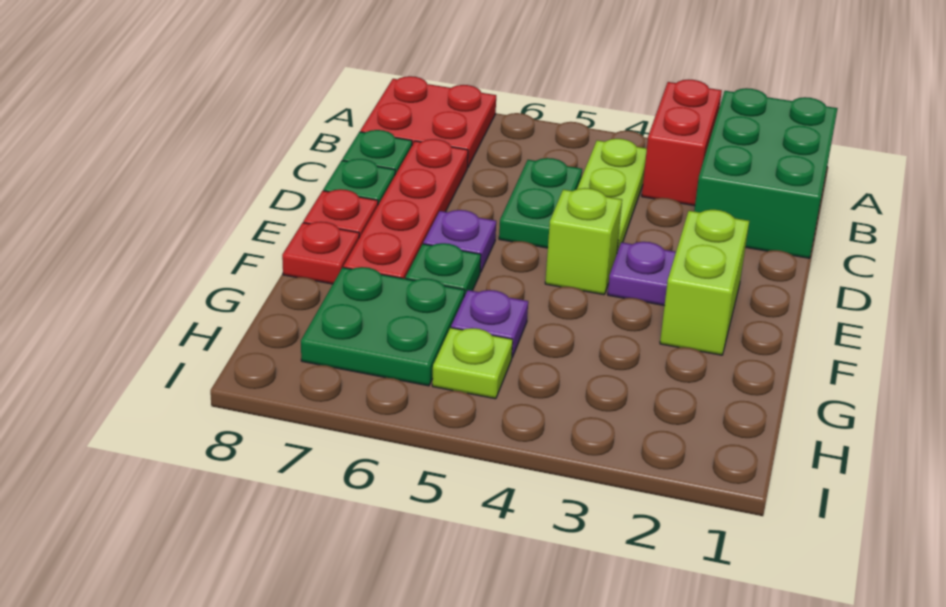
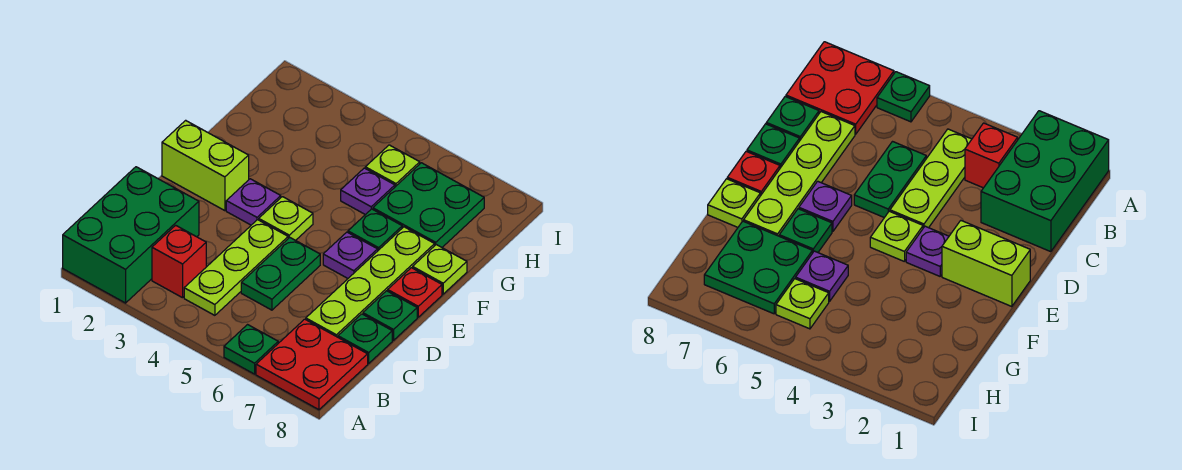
red 1x2 brick [642,80,722,206] -> red 1x1 brick [152,225,206,298]
none -> green 1x1 plate [224,325,278,374]
red 1x4 plate [344,139,468,279] -> lime 1x4 plate [306,227,435,337]
lime 1x2 brick [660,210,749,355] -> lime 1x2 brick turned to [162,120,249,211]
lime 1x1 brick [545,188,622,295] -> lime 1x1 plate [259,197,313,240]
red 1x1 plate [282,222,359,284] -> lime 1x1 plate [413,245,467,294]

